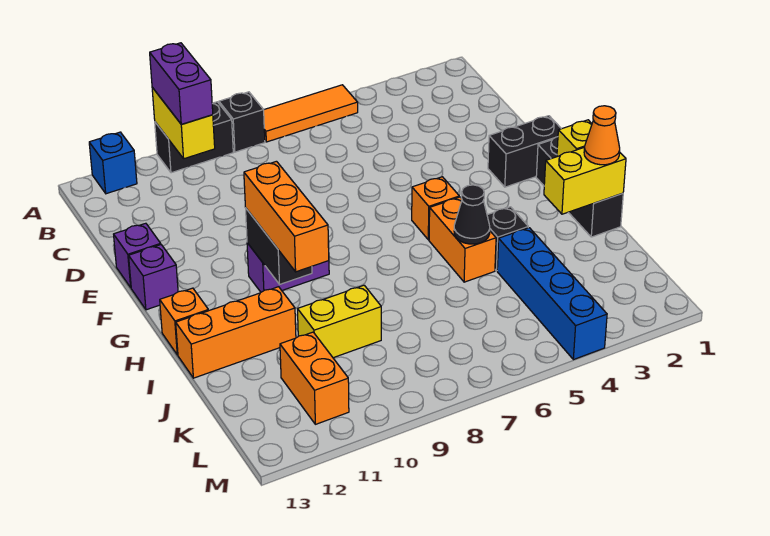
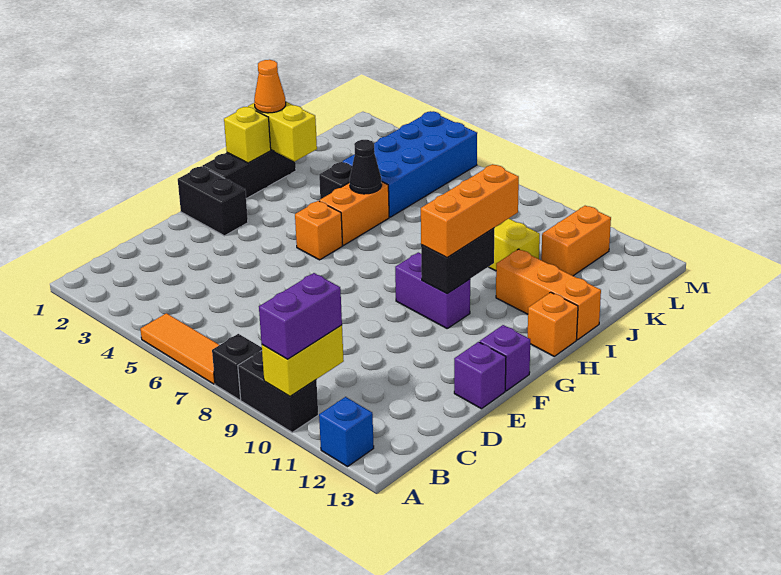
blue 1x4 brick [497,228,607,360] -> blue 2x4 brick [343,111,477,217]

